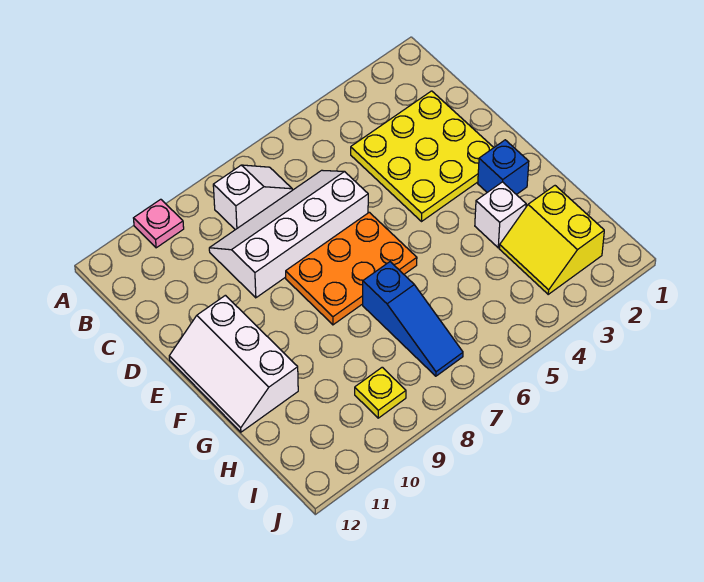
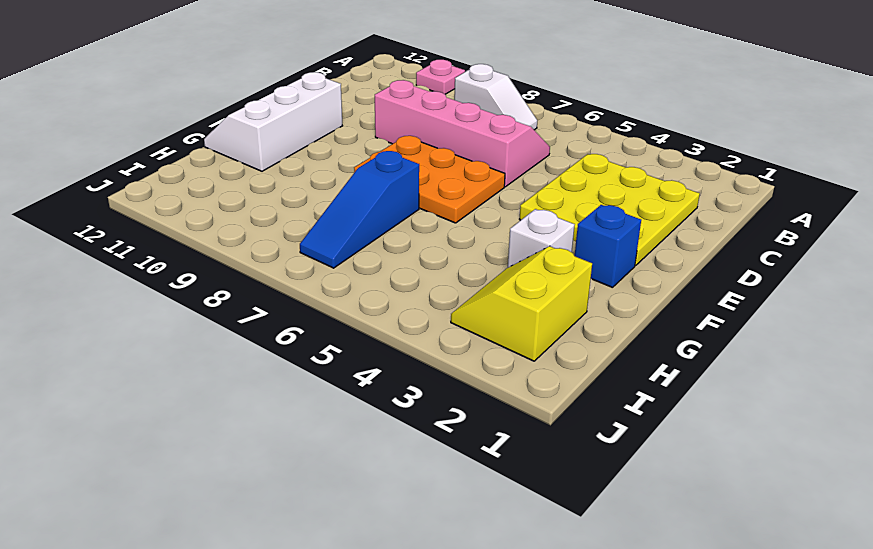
white 2x4 slope [209,170,368,298] -> pink 2x4 slope [375,80,550,187]
yellow 1x1 plate [355,367,406,418] -> none

